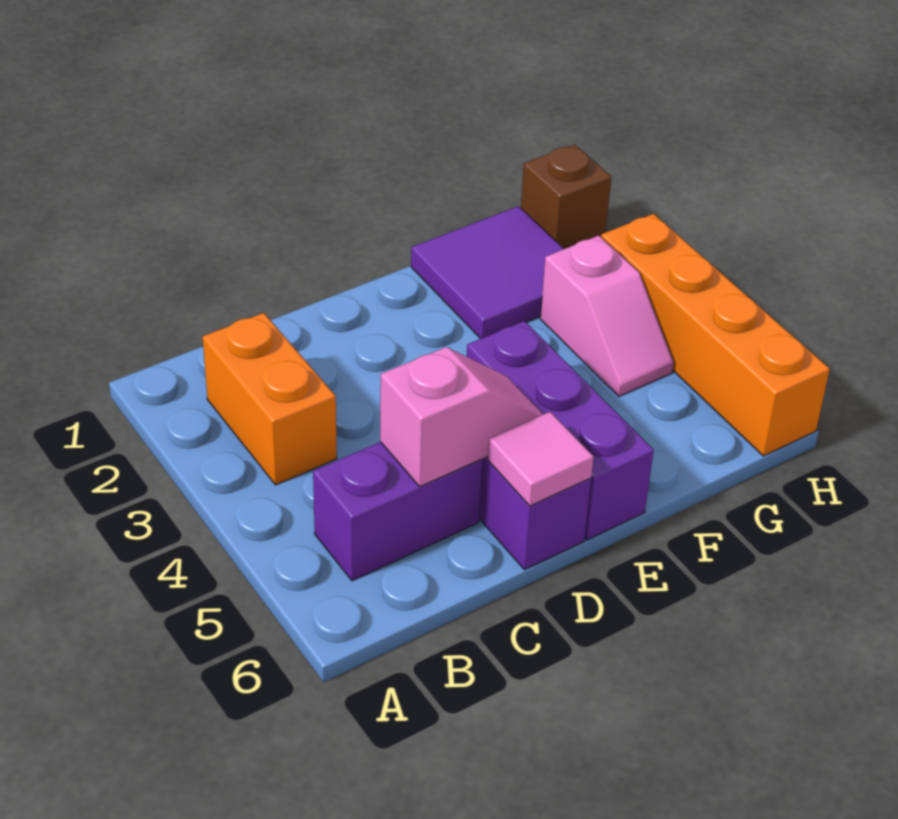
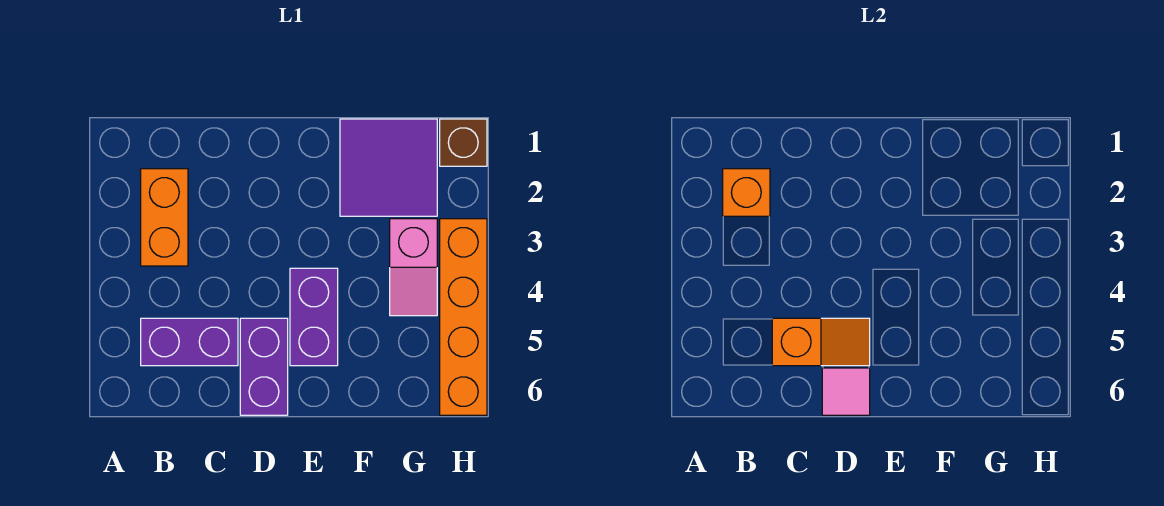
none -> orange 1x1 brick [723,169,770,216]
pink 1x2 slope [380,347,543,487] -> orange 1x2 slope [772,318,870,366]
purple 1x3 brick [467,321,654,540] -> purple 1x2 brick [290,268,338,366]

